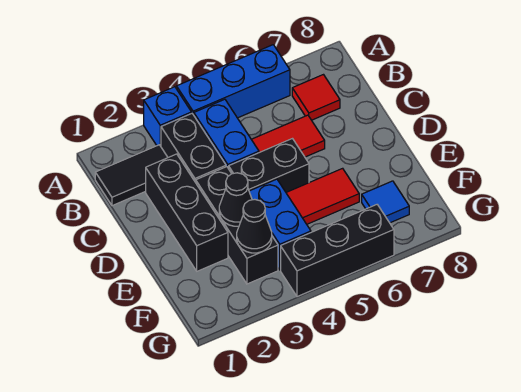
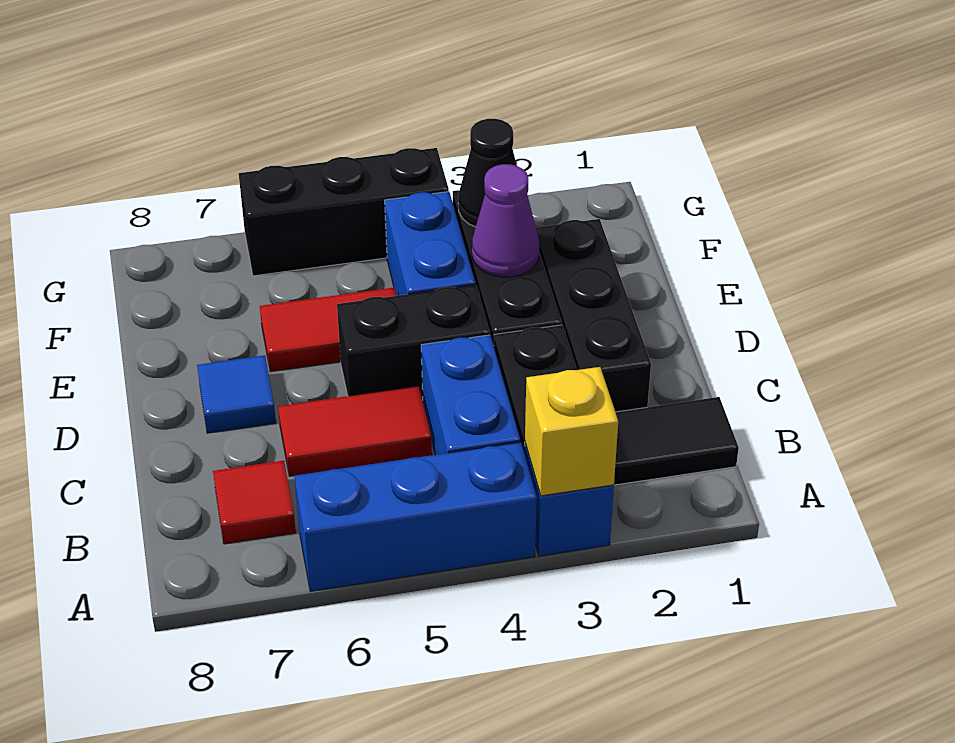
none -> yellow 1x1 brick [525,367,618,496]
black 1x1 cone [219,173,252,226] -> purple 1x1 cone [472,164,539,277]
blue 1x1 tile [362,181,409,223] -> blue 1x1 tile moved to [197,355,276,433]

